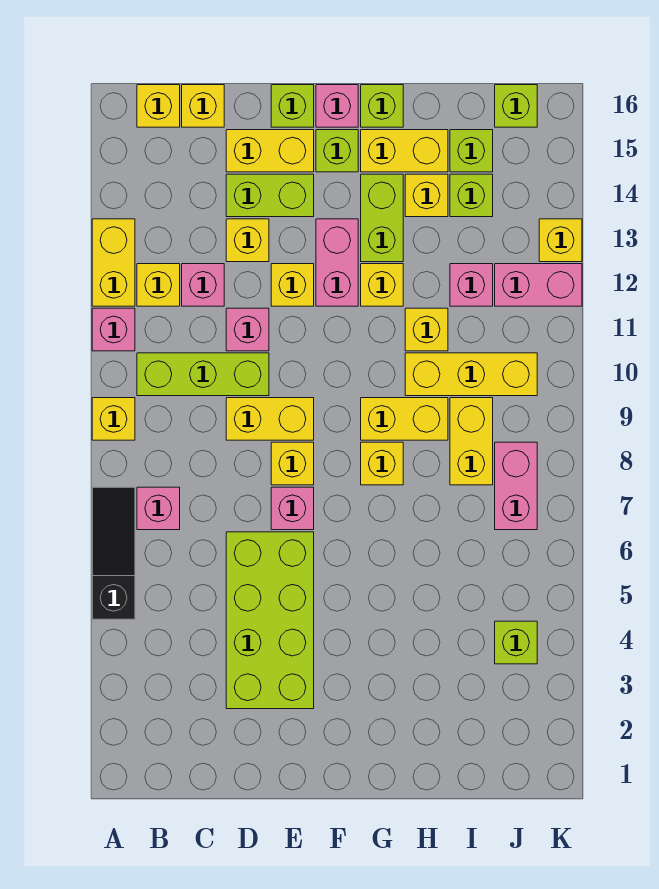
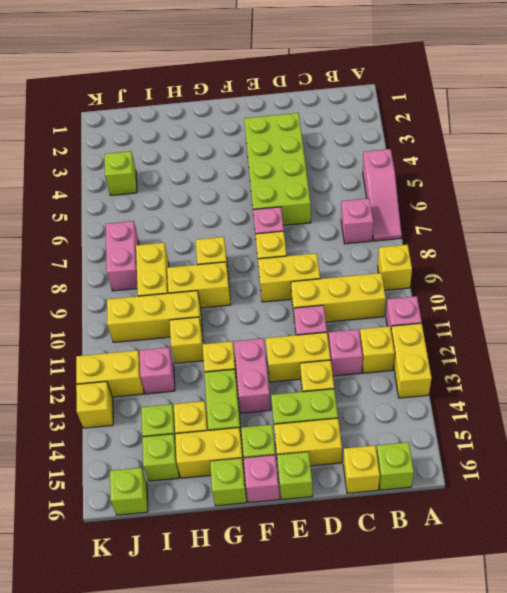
black 1x3 slope [92,487,135,619] -> pink 1x3 slope [363,149,402,241]
lime 1x3 brick [137,353,269,396] -> yellow 1x3 brick [291,273,386,323]
yellow 1x1 brick [137,85,180,127] -> lime 1x1 brick [377,442,414,490]
yellow 1x1 brick [271,264,314,306] -> yellow 1x2 brick [266,332,331,382]
pink 1x2 brick [495,264,582,306] -> yellow 1x2 brick [76,350,144,397]

